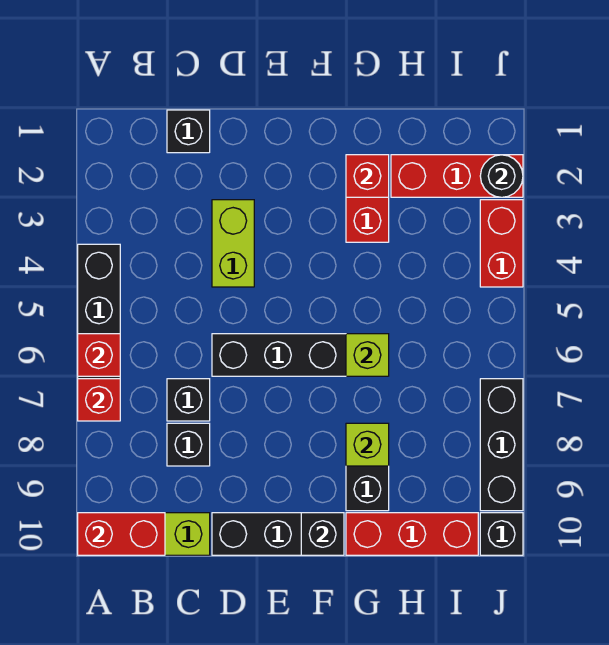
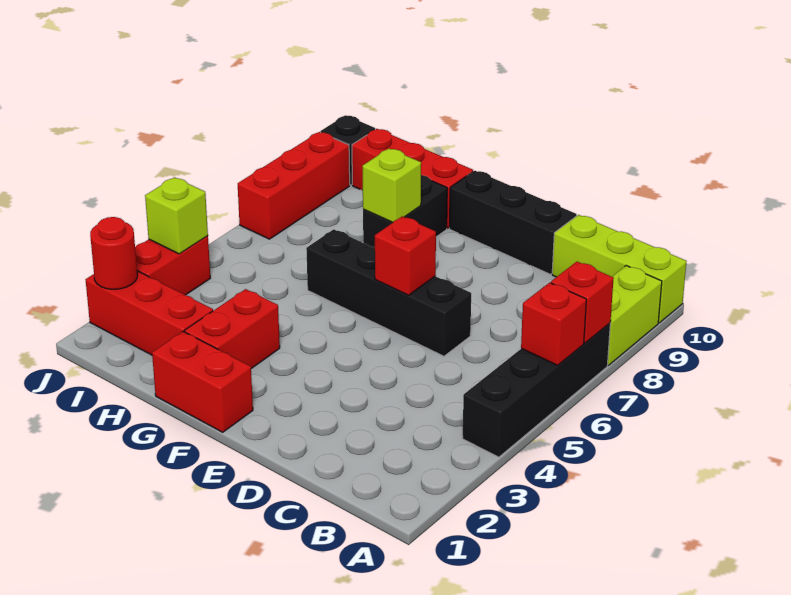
red 1x2 brick [78,513,165,555] -> red 1x2 brick moved to [152,332,253,432]
black 1x1 brick [167,110,210,153] -> none
black 1x1 brick [167,379,210,421] -> none
black 1x1 brick [167,423,210,466] -> none
lime 1x2 brick [212,200,254,287] -> lime 1x2 brick moved to [608,266,662,365]
black 1x1 brick [301,513,344,555] -> none
red 1x1 brick [346,155,389,197] -> red 1x1 brick moved to [375,216,436,295]
lime 1x1 brick [346,334,389,376] -> lime 1x1 brick moved to [145,177,208,254]
black 1x1 round brick [480,155,523,197] -> red 1x1 round brick [90,217,137,289]
black 1x3 brick [480,379,523,511] -> red 1x3 brick [238,132,350,239]

